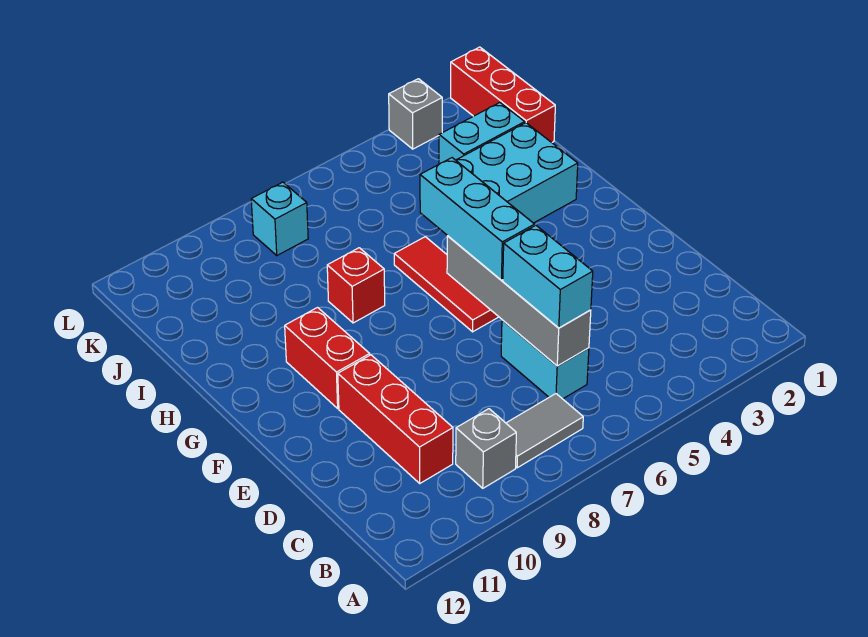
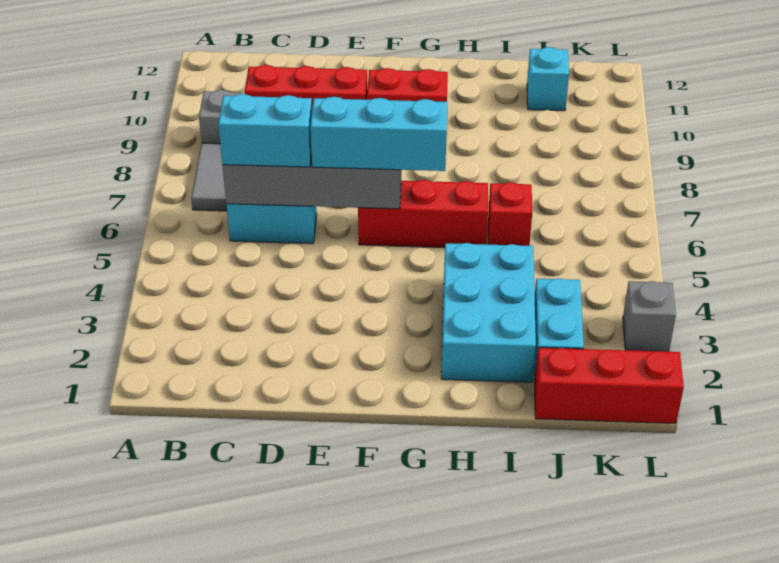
red 1x3 tile [394,237,498,332] -> red 1x3 brick [358,180,488,248]
red 1x1 brick [327,248,385,323] -> red 1x1 brick moved to [488,182,532,246]
cyan 1x1 brick [251,182,308,255] -> cyan 1x1 brick moved to [527,47,569,111]

